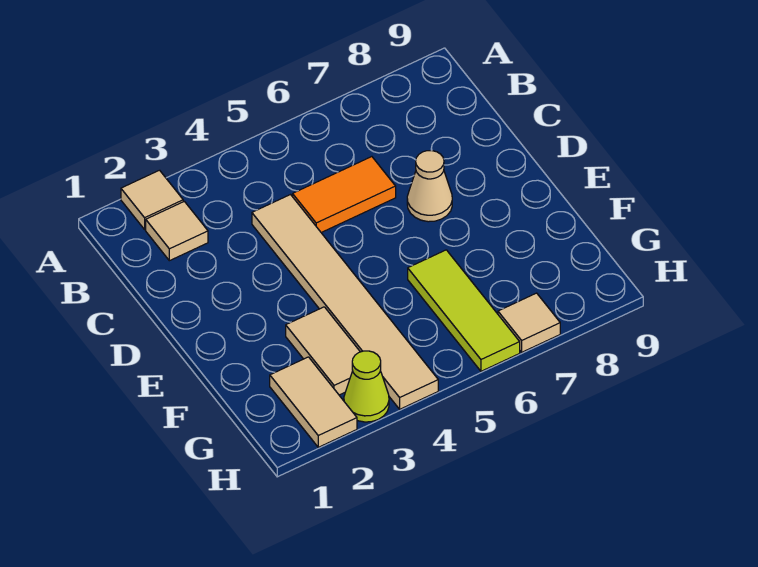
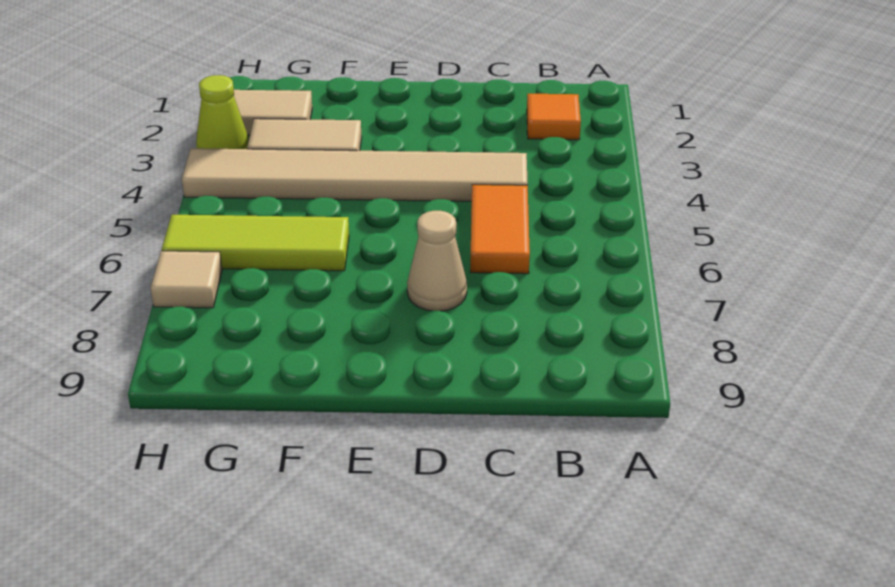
tan 1x1 tile [121,170,183,229] -> none
tan 1x1 tile [146,201,208,261] -> orange 1x1 tile [527,94,581,140]

